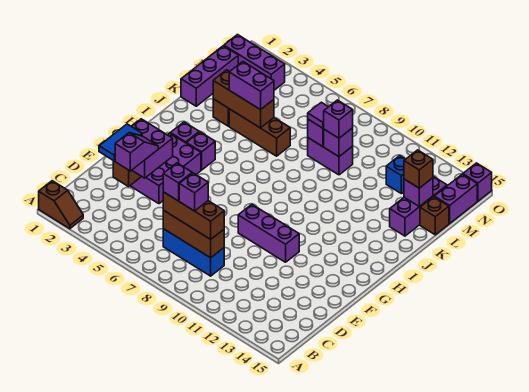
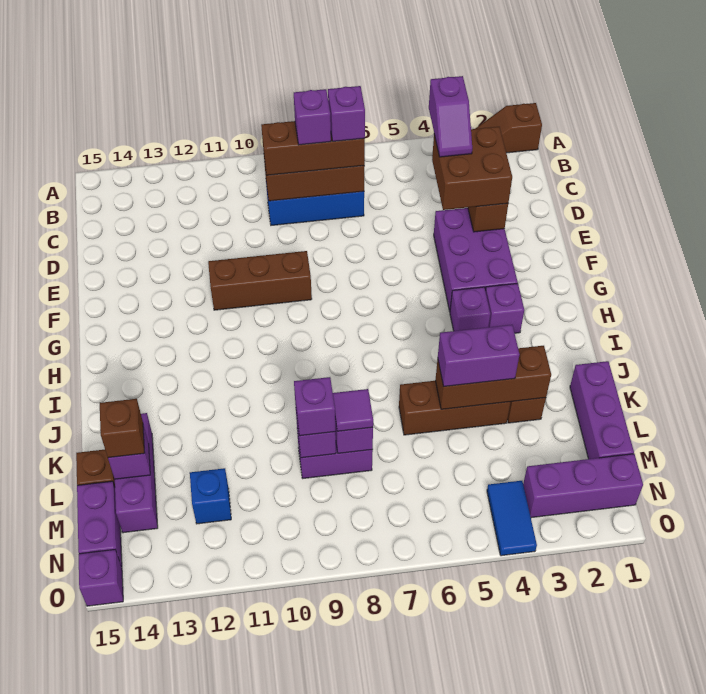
blue 1x2 tile [99,124,142,161] -> blue 1x2 tile moved to [487,481,537,556]
purple 2x2 brick [131,119,173,178] -> brown 2x2 brick [432,127,512,210]
purple 1x3 brick [238,204,299,262] -> brown 1x3 brick [208,251,312,310]

